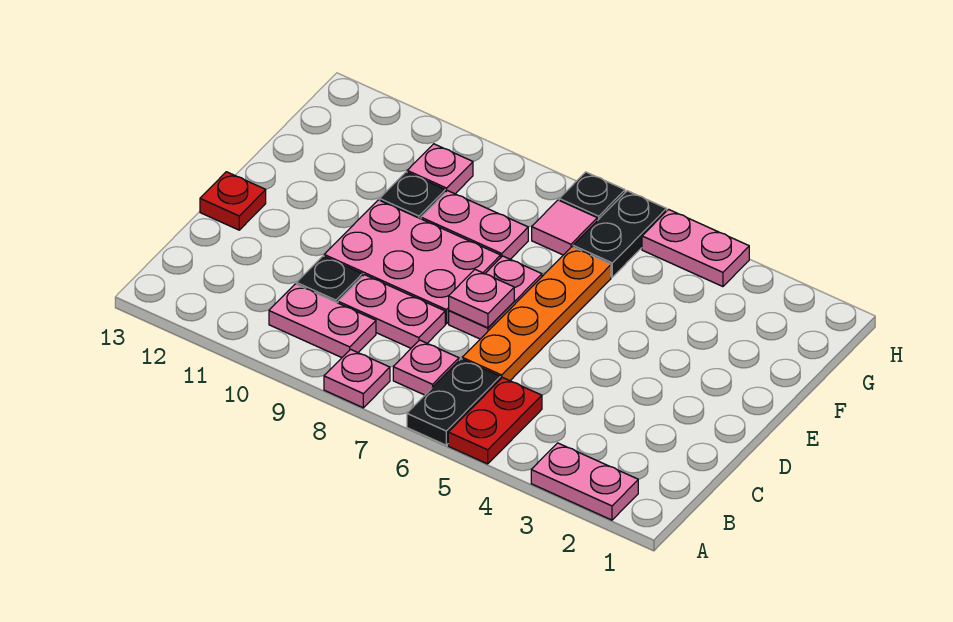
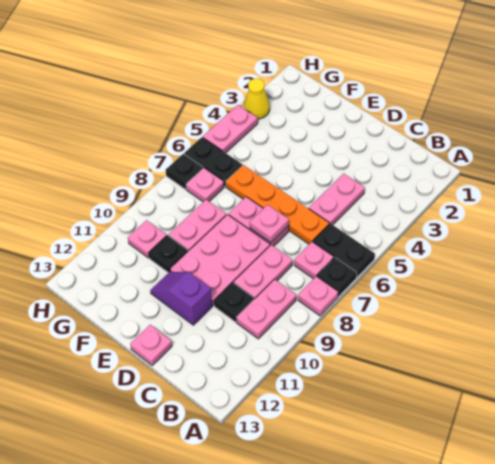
pink 1x2 plate [531,443,638,520] -> pink 1x2 plate moved to [309,174,365,225]
red 1x2 plate [448,378,542,464] -> none
none -> black 1x1 plate [317,257,357,296]
none -> purple 1x2 slope [150,272,212,325]
red 1x1 plate [200,172,266,230] -> pink 1x1 plate [130,325,172,365]
pink 1x1 tile [532,200,597,255] -> pink 1x1 plate [186,168,224,202]
none -> yellow 1x1 cone [244,78,270,119]

